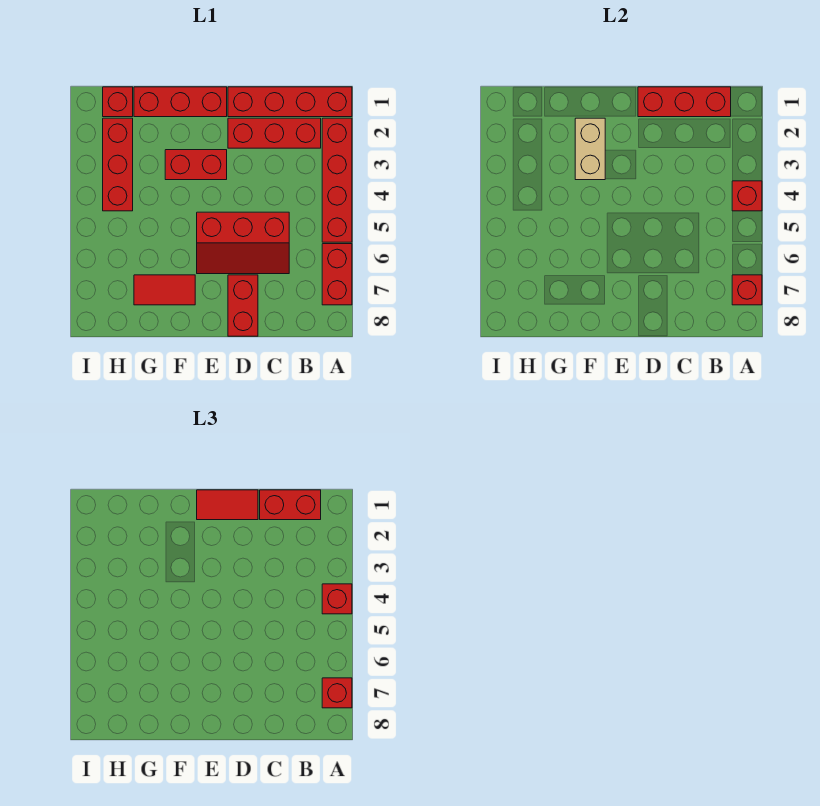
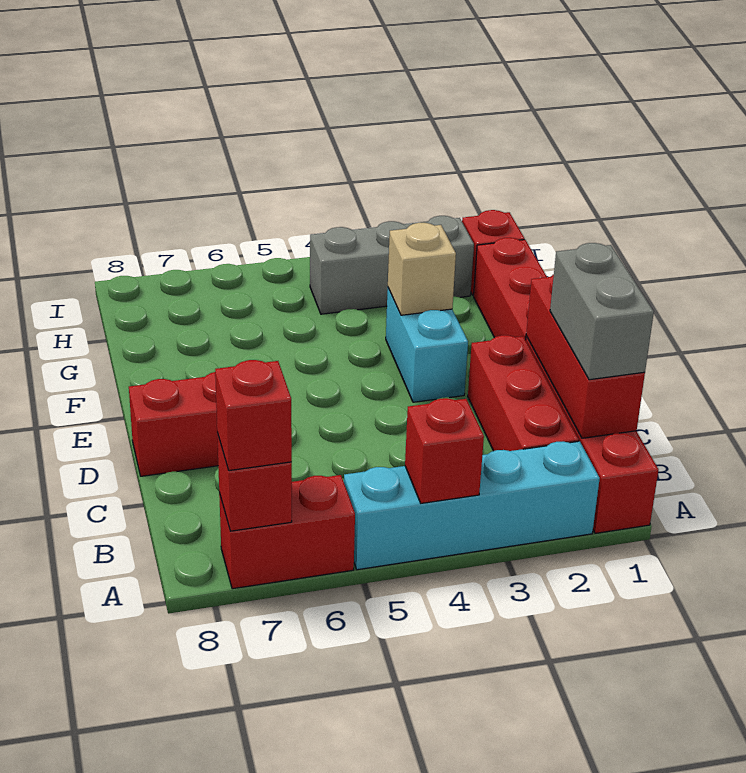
red 1x4 brick [322,118,352,242] -> cyan 1x4 brick [344,441,600,570]
red 1x1 brick [322,584,352,614] -> none
red 1x2 brick [260,490,321,520] -> grey 1x2 brick [550,243,654,380]
red 2x3 slope [197,212,289,274] -> none
red 1x2 tile [197,490,258,520] -> none
red 1x2 brick [165,150,227,180] -> cyan 1x2 brick [386,288,468,402]
tan 1x2 brick [575,118,605,180] -> tan 1x1 brick [388,223,456,315]
red 1x2 tile [134,275,195,305] -> none
red 1x3 brick [103,118,133,211] -> grey 1x3 brick [310,216,474,314]

